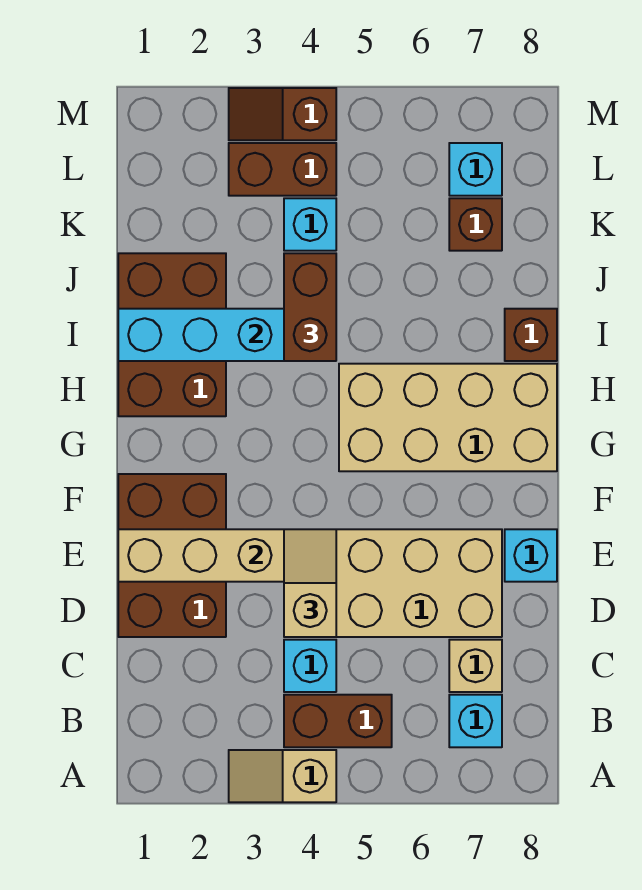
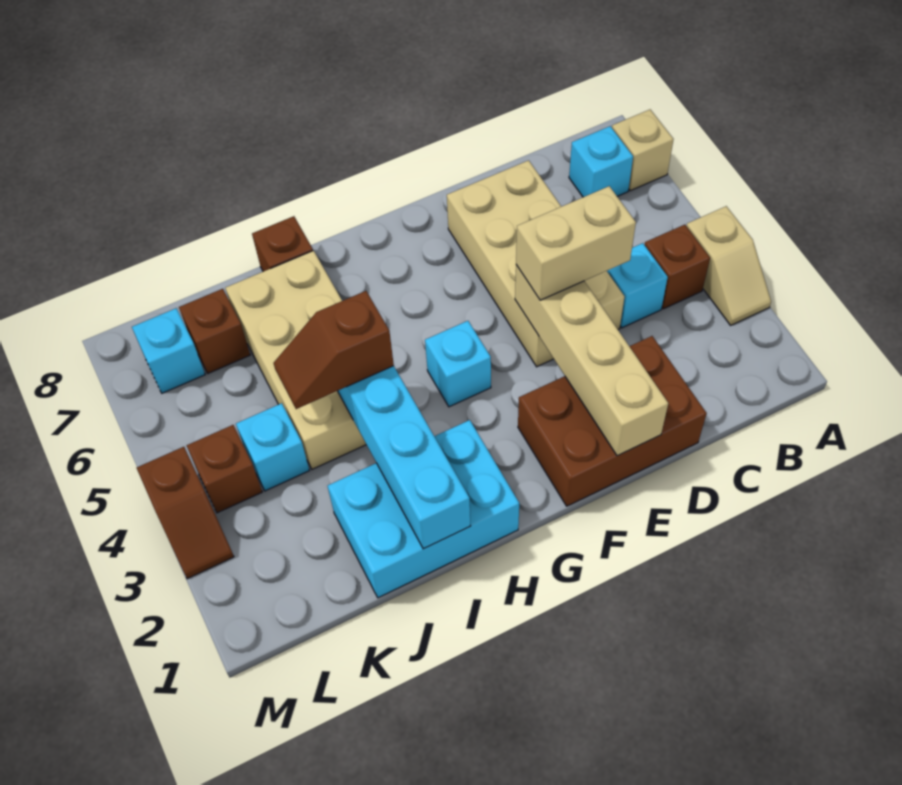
brown 1x2 brick [284,695,392,747] -> brown 1x1 brick [645,225,710,309]
tan 1x1 brick [449,640,502,692] -> tan 1x1 brick moved to [612,110,674,191]
tan 1x2 slope [284,529,336,637] -> tan 1x2 brick [516,186,636,300]
cyan 1x1 brick [505,529,557,582] -> cyan 1x1 brick moved to [425,321,491,407]
tan 2x4 brick [339,364,557,471] -> tan 2x4 brick moved to [225,251,366,469]
brown 2x3 brick [118,253,226,416] -> cyan 2x3 brick [328,420,519,598]
brown 1x2 brick [284,253,336,361] -> brown 1x2 slope [274,291,394,409]
brown 1x2 brick [229,143,336,196] -> brown 1x1 brick [187,425,262,513]

